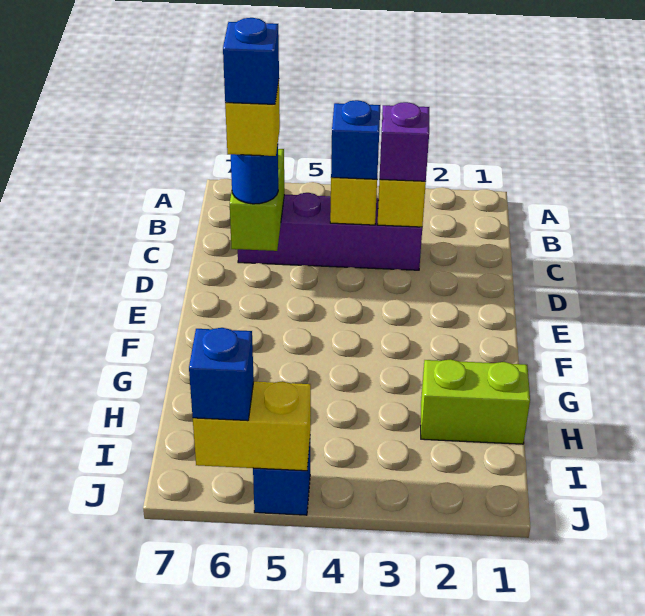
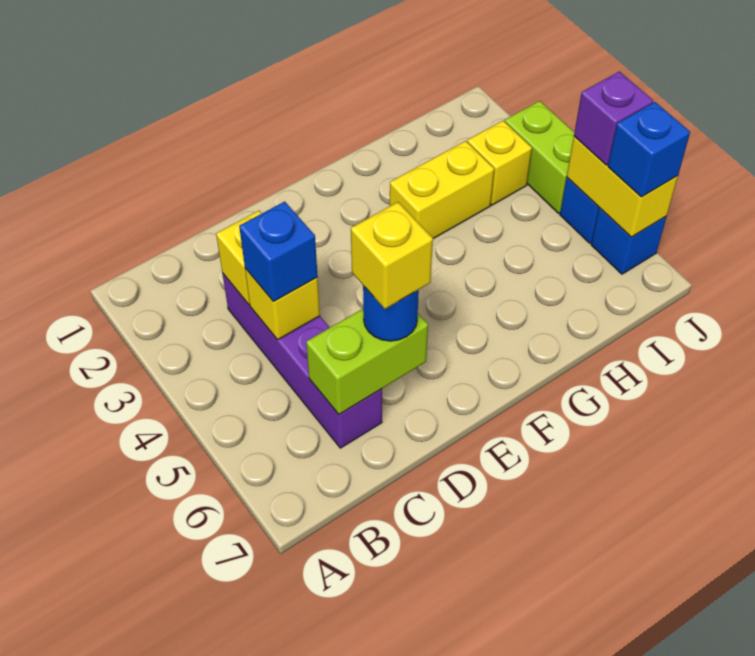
purple 1x1 brick [380,102,429,181] -> purple 1x1 brick moved to [574,72,653,165]
blue 1x1 brick [223,18,279,104] -> blue 1x1 brick moved to [591,208,667,274]
none -> yellow 1x2 brick [390,141,494,239]
lime 1x2 brick [421,359,530,444] -> lime 1x2 brick moved to [505,101,574,213]
none -> yellow 1x1 brick [467,121,532,205]

